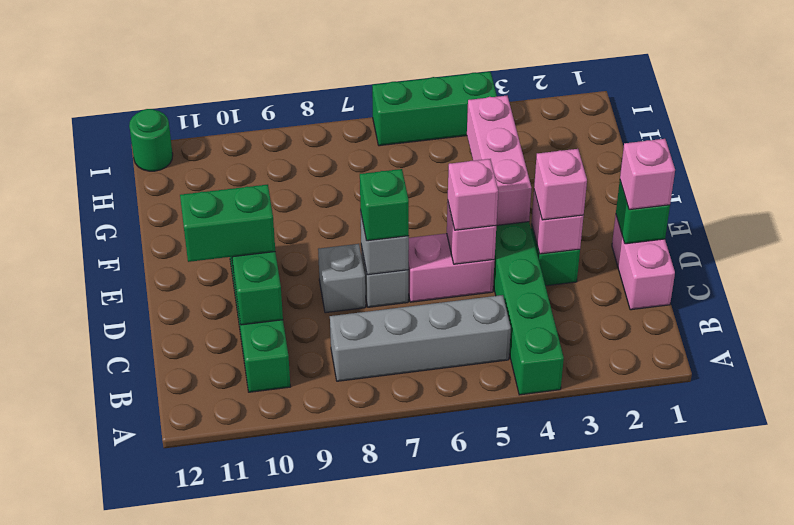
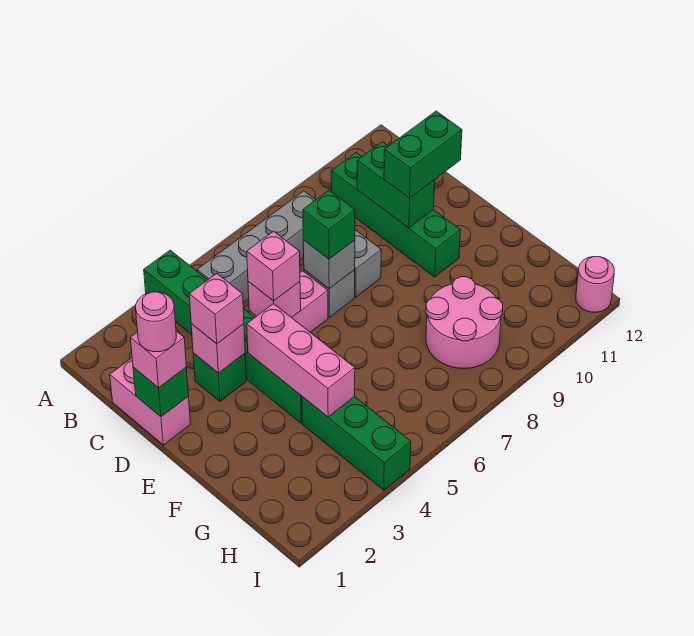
none -> pink 1x1 round brick [136,292,176,352]
none -> pink 2x2 round brick [426,277,503,369]
green 1x3 brick [372,72,497,146] -> green 1x3 brick turned to [302,396,411,490]
green 1x1 round brick [129,109,173,171] -> pink 1x1 round brick [576,257,614,312]

